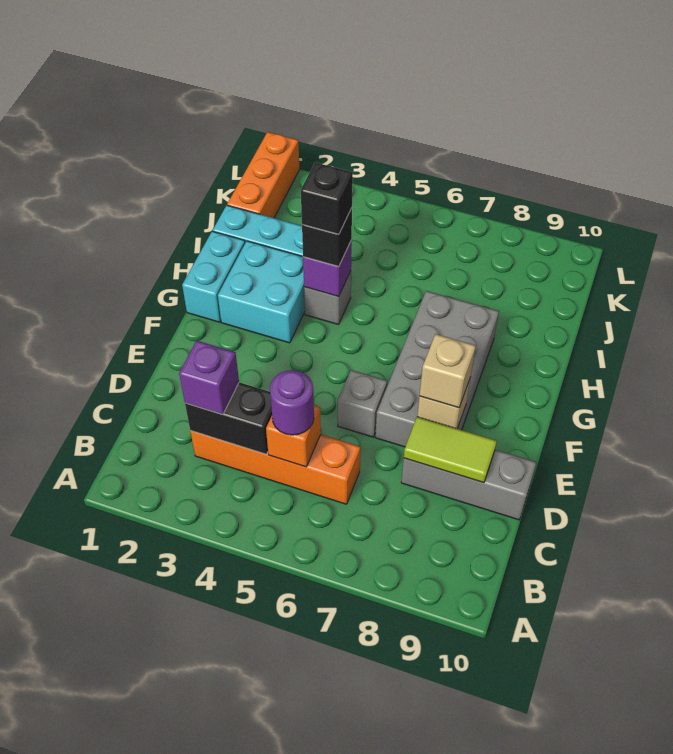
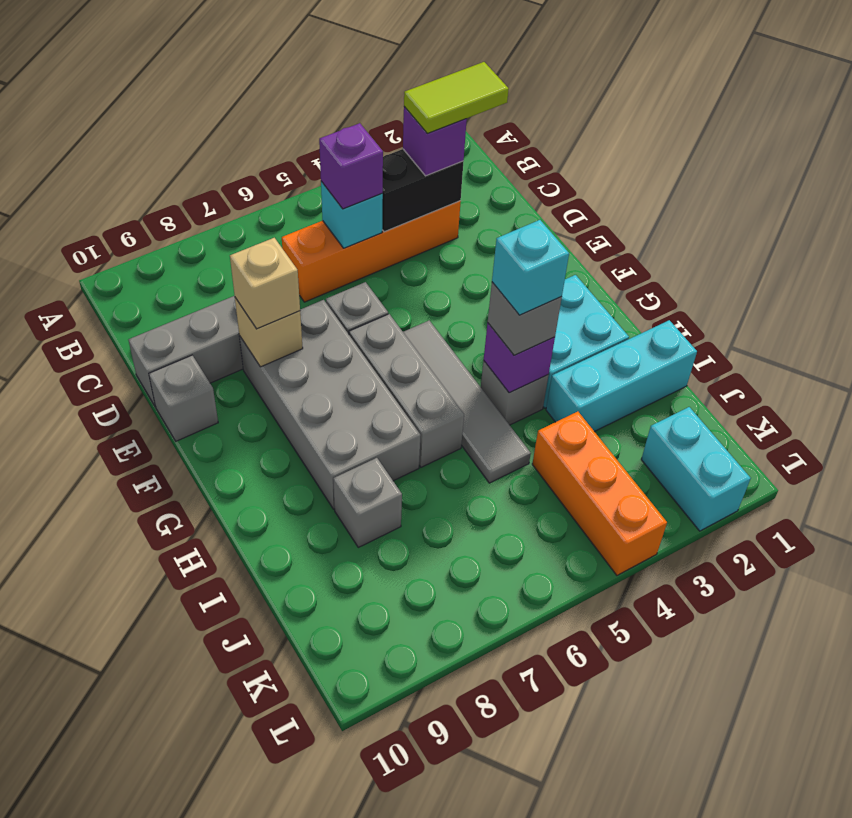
orange 1x1 brick [266,405,321,467] -> cyan 1x1 brick [321,181,383,248]
purple 1x1 round brick [270,370,314,435] -> purple 1x1 brick [319,123,383,209]
lime 1x2 tile [404,417,497,483] -> lime 1x2 tile moved to [404,62,509,133]
none -> grey 1x1 brick [149,355,218,441]
none -> grey 1x4 tile [403,320,531,483]
none -> grey 1x3 brick [349,314,464,467]
cyan 1x2 brick [182,231,245,322] -> cyan 1x2 brick moved to [641,407,751,531]
black 1x1 brick [302,208,352,267] -> grey 1x1 brick [488,282,562,355]
black 1x1 brick [301,162,353,234] -> cyan 1x1 brick [492,220,569,315]
none -> grey 1x1 brick [333,458,402,547]
orange 1x3 brick [227,132,300,218] -> orange 1x3 brick moved to [532,412,667,575]

